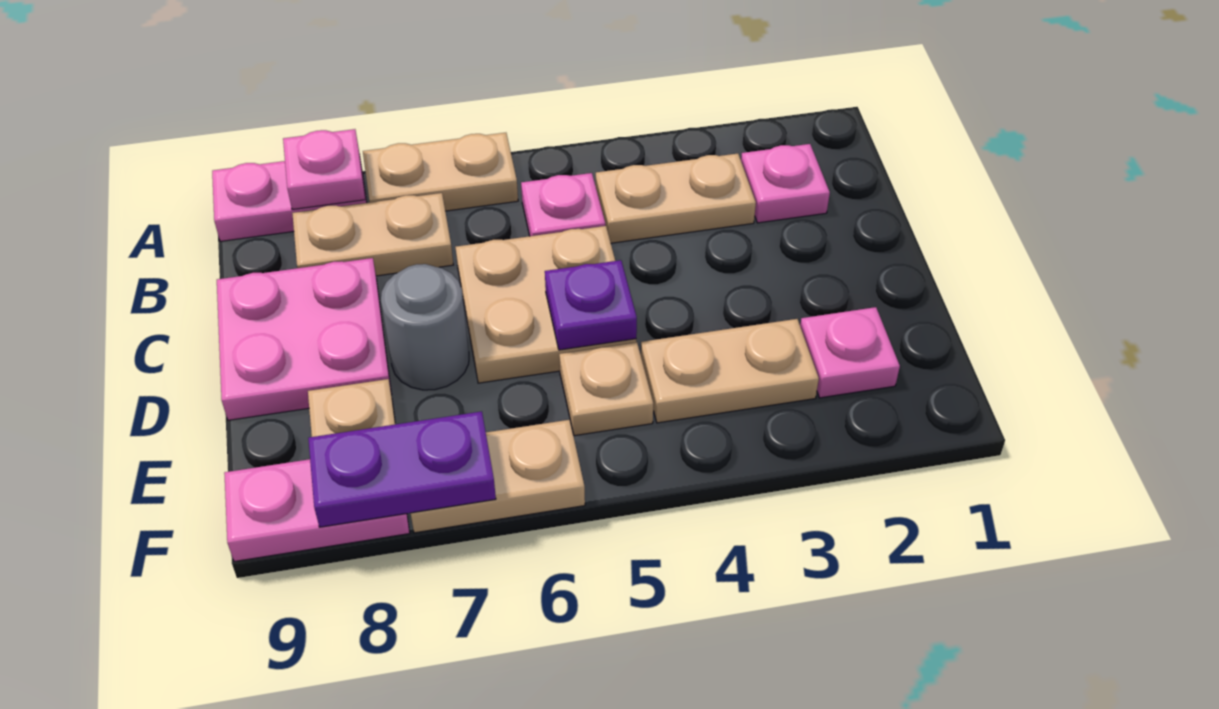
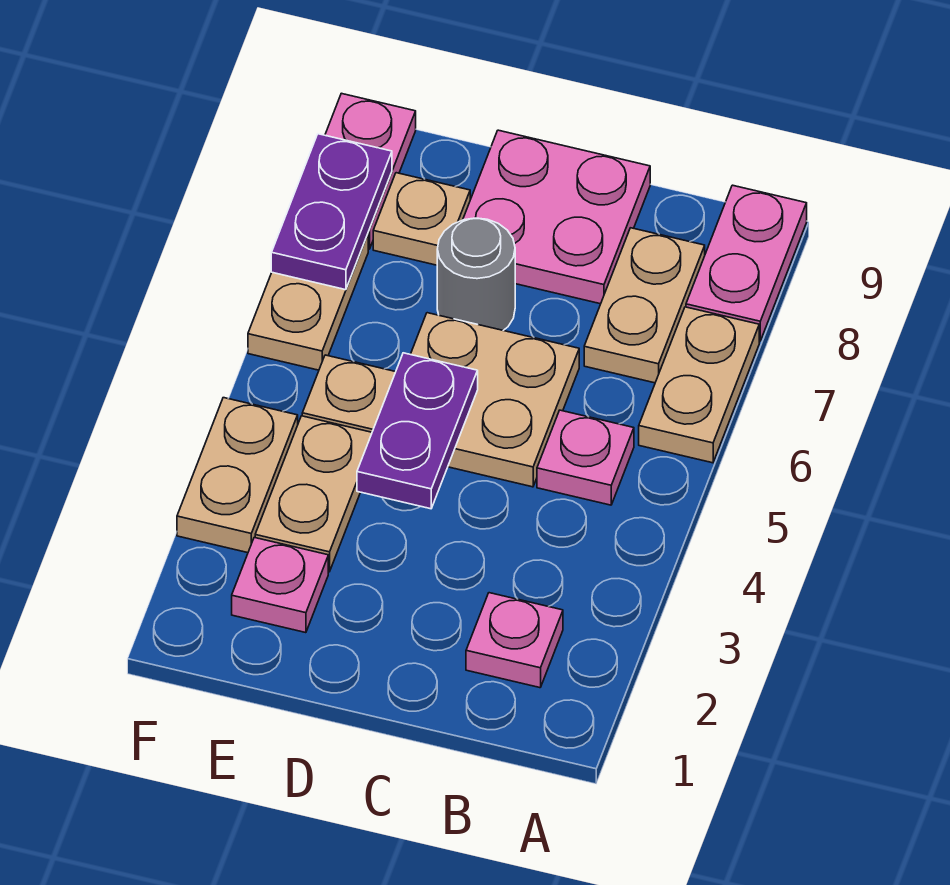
pink 1x1 plate [283,129,365,210] -> none
tan 1x2 plate [596,153,756,243] -> tan 1x2 plate moved to [177,398,298,553]
purple 1x1 plate [545,260,637,350] -> purple 1x2 plate [357,353,478,509]

